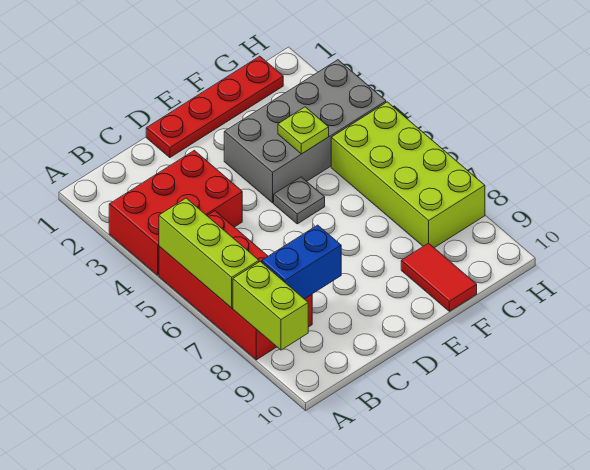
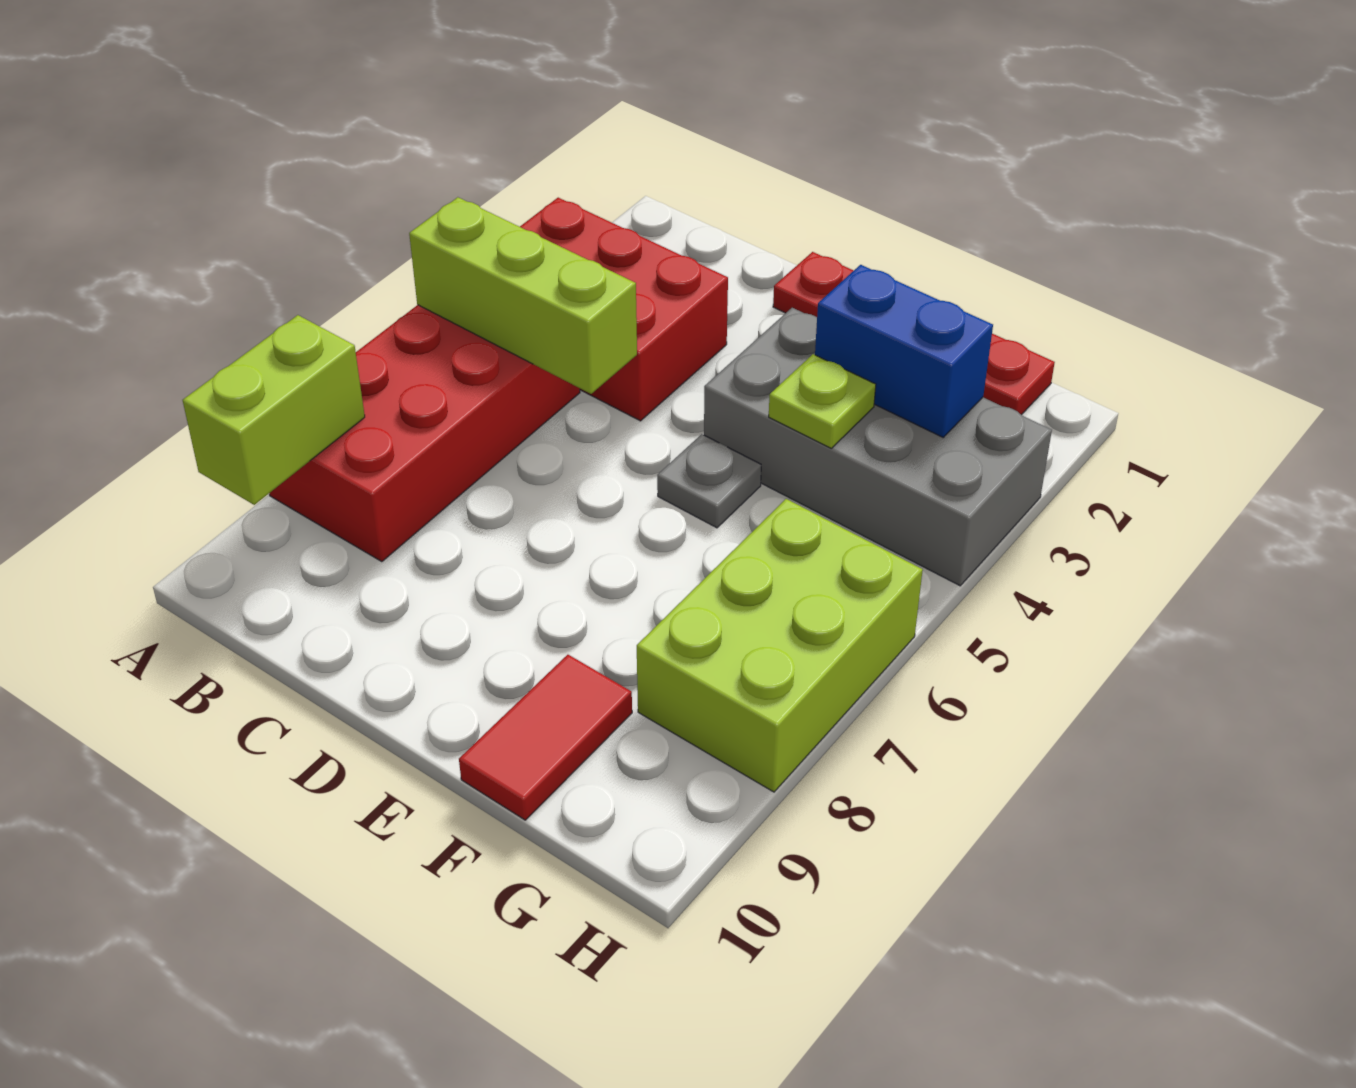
lime 1x3 brick [159,198,259,308] -> lime 1x3 brick turned to [409,197,637,394]
blue 1x2 brick [262,225,341,299] -> blue 1x2 brick moved to [815,265,993,437]
lime 2x4 brick [331,102,485,248] -> lime 2x3 brick [637,499,923,792]

